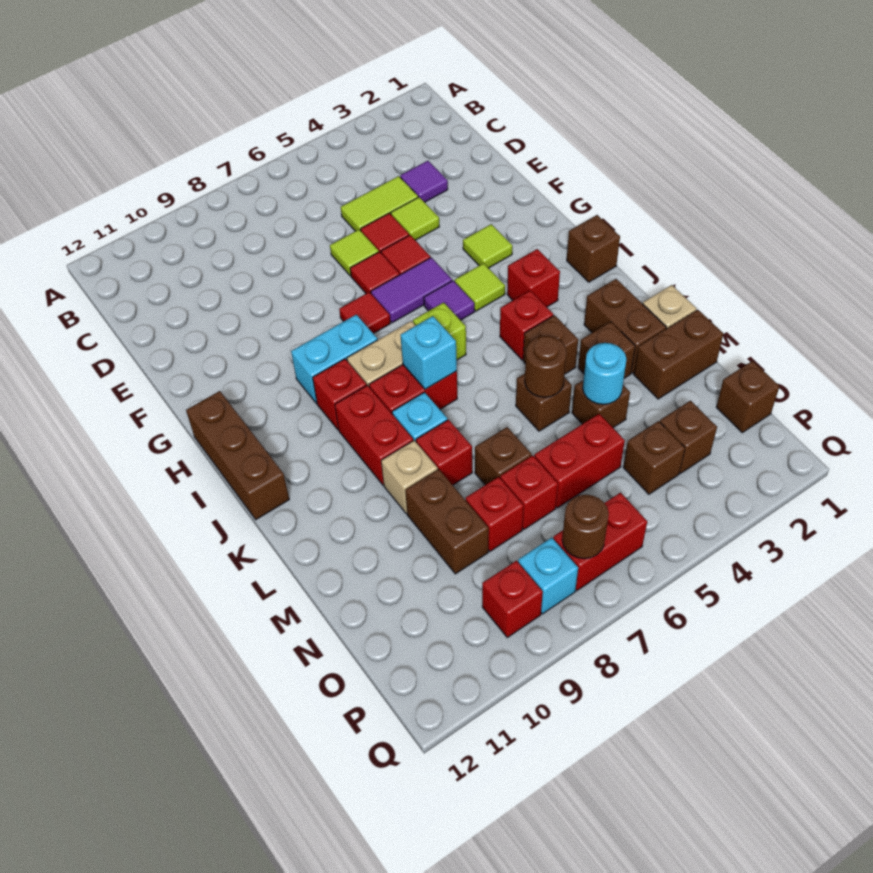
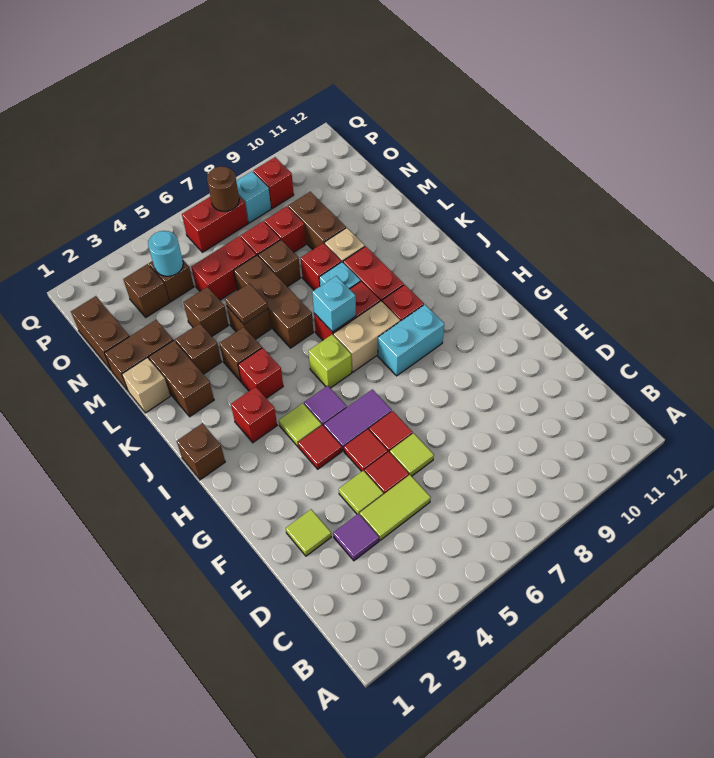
lime 1x1 tile [463,224,512,268] -> lime 1x1 tile moved to [286,509,331,556]
red 1x1 tile [339,292,391,334] -> red 1x1 tile moved to [298,425,342,469]
brown 1x3 brick [186,391,289,519] -> brown 1x3 brick moved to [234,255,314,348]
brown 1x1 round brick [525,336,566,397] -> brown 1x1 tile [225,283,268,325]
cyan 1x1 round brick [583,343,626,404] -> cyan 1x1 round brick moved to [148,231,183,276]
brown 1x1 brick [716,361,779,433] -> brown 1x2 brick [71,296,129,370]

